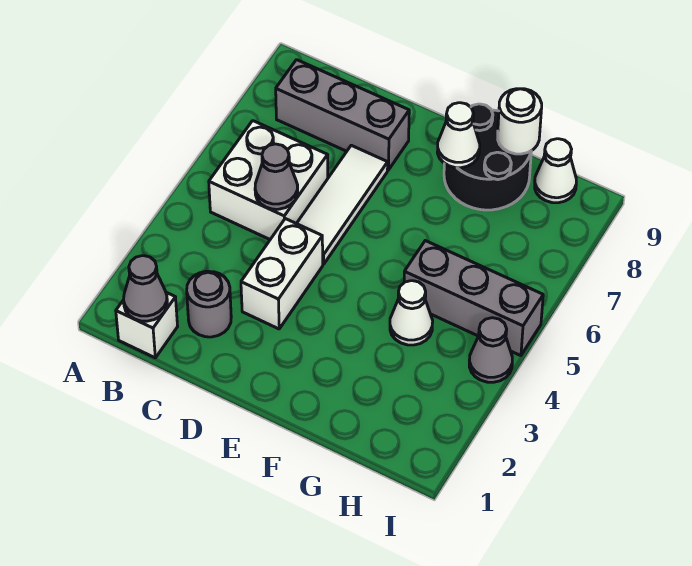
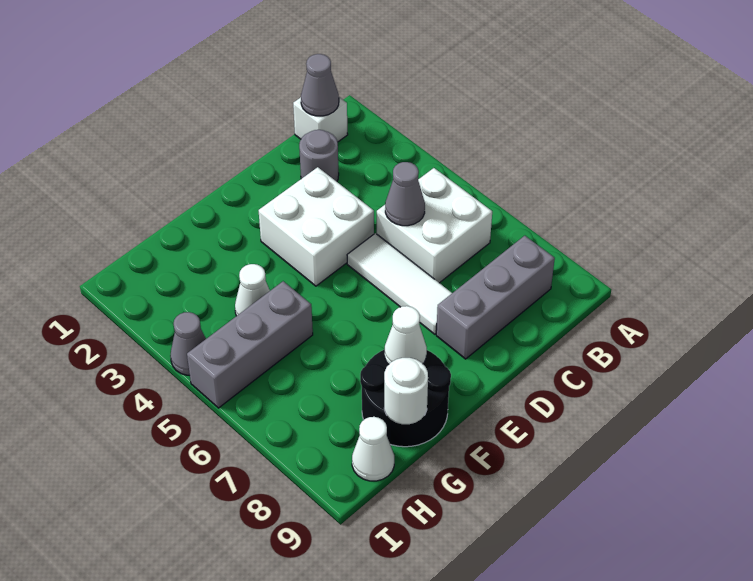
white 1x2 brick [241,219,323,329] -> white 2x2 brick [259,167,374,286]

